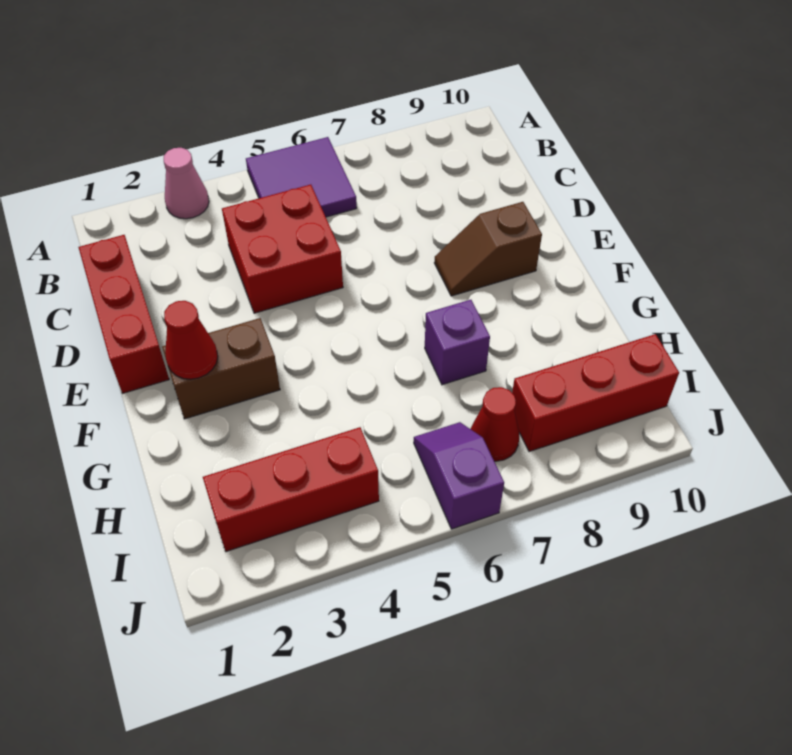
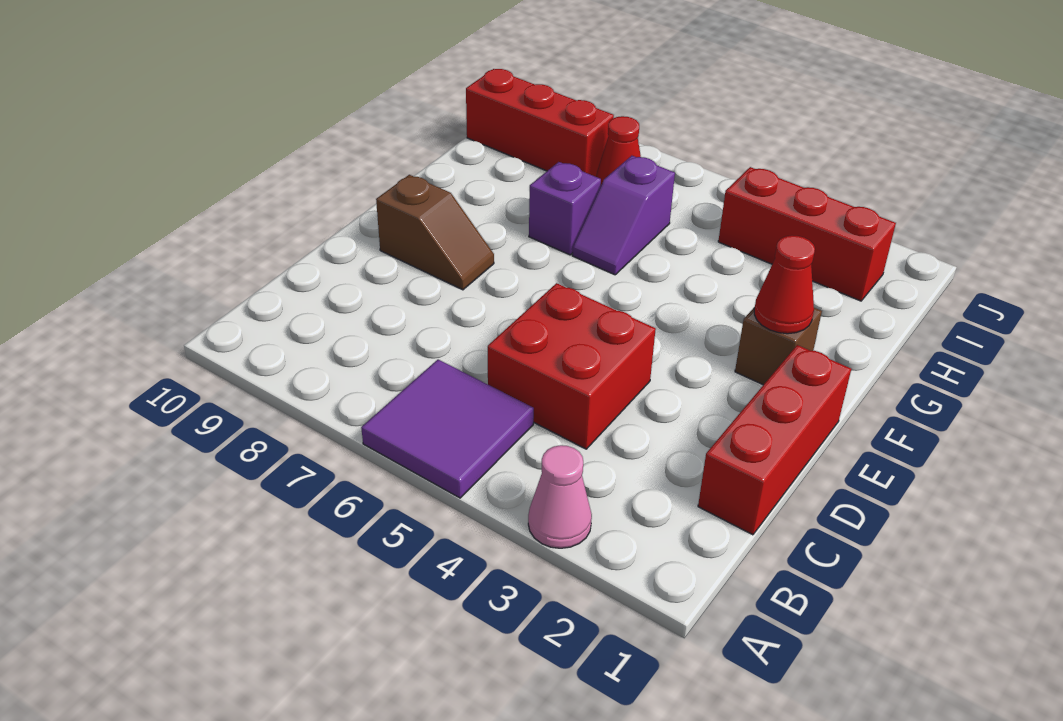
brown 1x2 brick [162,318,280,419] -> brown 1x1 brick [735,307,822,385]
purple 1x2 slope [414,422,504,529] -> purple 1x2 slope moved to [572,156,675,275]

